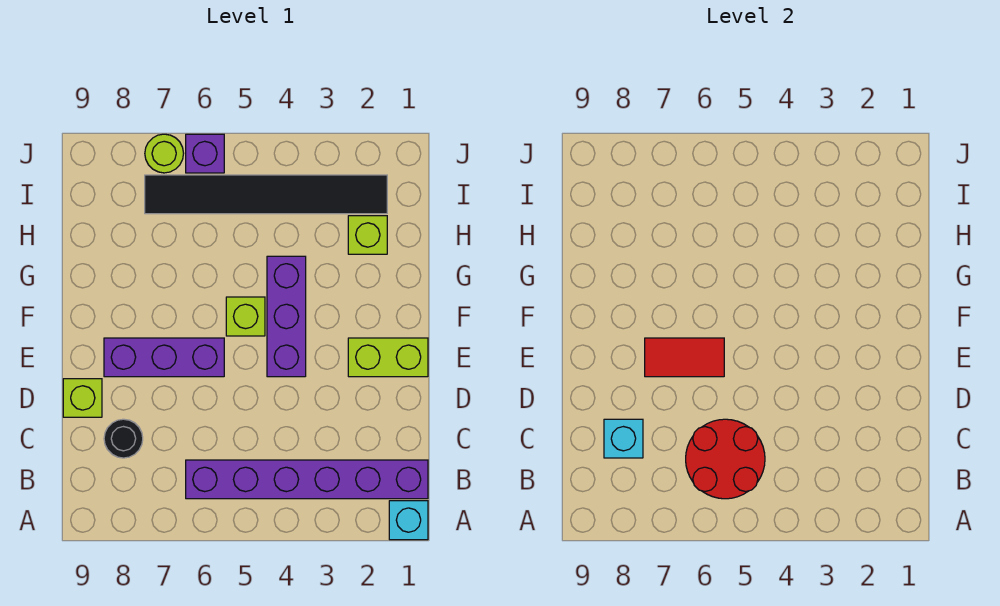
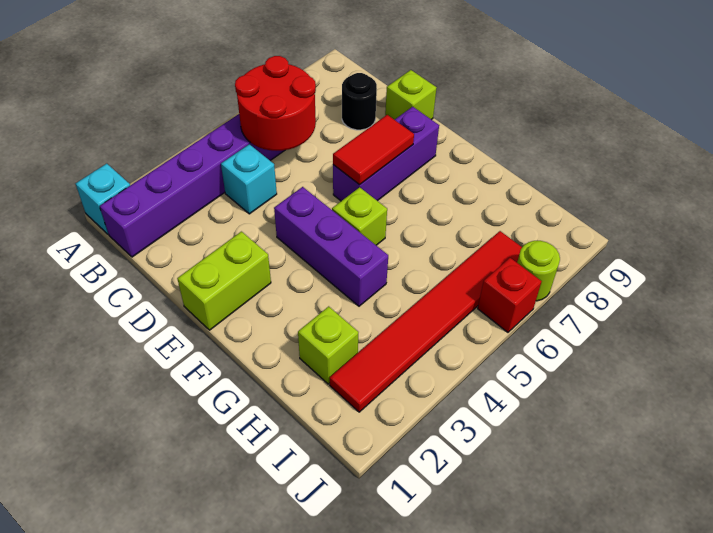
cyan 1x1 brick [604,419,643,458] -> cyan 1x1 brick moved to [221,144,277,214]
black 1x6 tile [145,175,387,214] -> red 1x6 tile [330,231,522,412]
purple 1x1 brick [186,134,224,173] -> red 1x1 brick [478,258,542,332]

